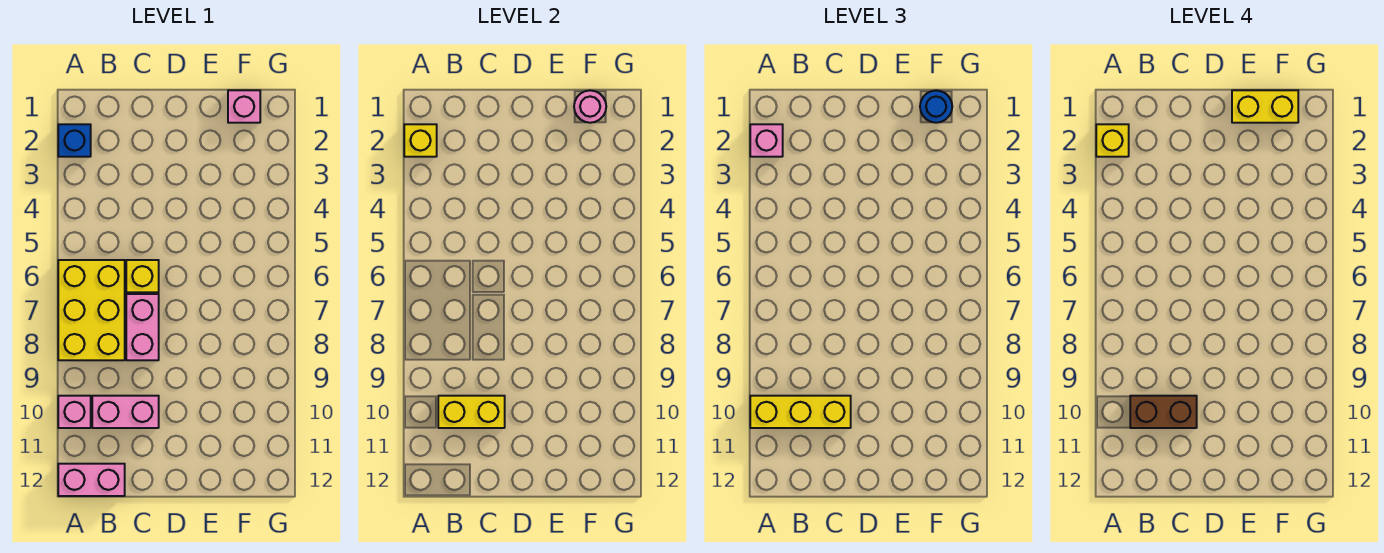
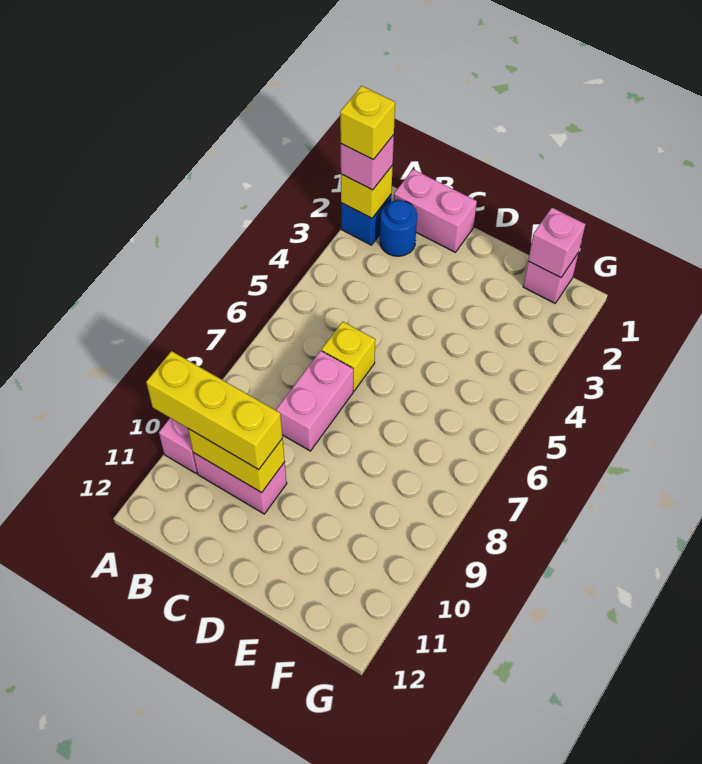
yellow 2x3 brick [58,260,125,360] -> none
pink 1x2 brick [58,464,125,496] -> pink 1x2 brick moved to [394,169,477,252]
brown 1x2 brick [1130,396,1197,428] -> none
yellow 1x2 brick [1232,90,1298,123] -> none
pink 1x1 round brick [574,90,606,123] -> pink 1x1 brick [528,208,585,278]
blue 1x1 round brick [920,90,952,123] -> blue 1x1 round brick moved to [380,200,417,256]

